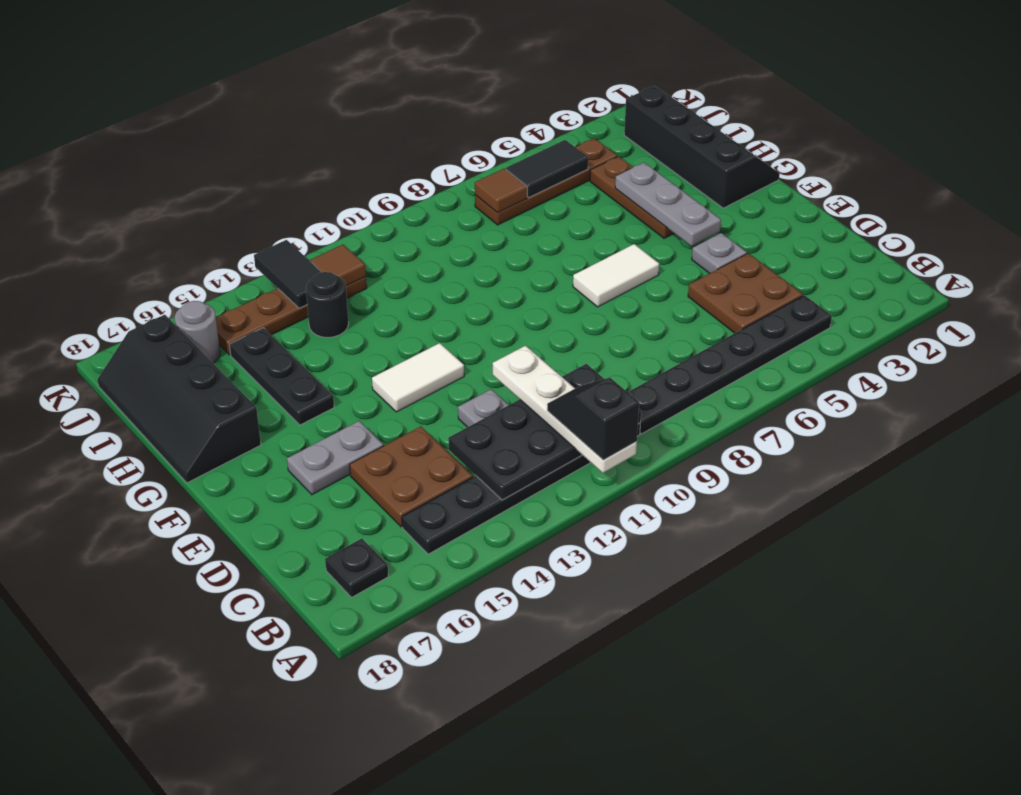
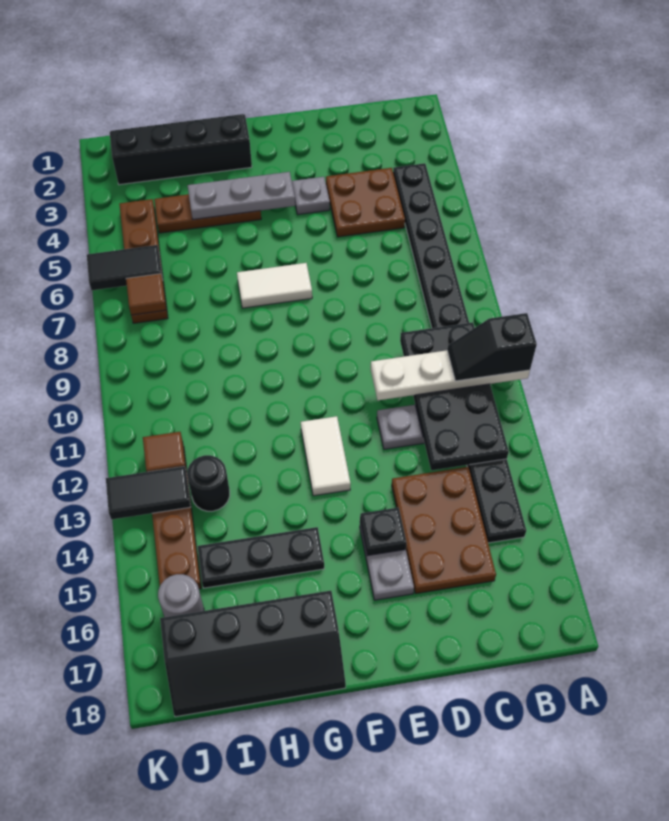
black 1x1 plate [325,539,388,597] -> black 1x1 plate moved to [360,507,407,556]
brown 2x2 plate [350,426,473,527] -> brown 2x3 plate [392,467,496,594]
white 1x2 tile [573,244,659,307] -> white 1x2 tile turned to [237,263,312,308]
black 1x2 tile [506,140,588,198] -> black 1x2 tile turned to [87,245,162,290]

